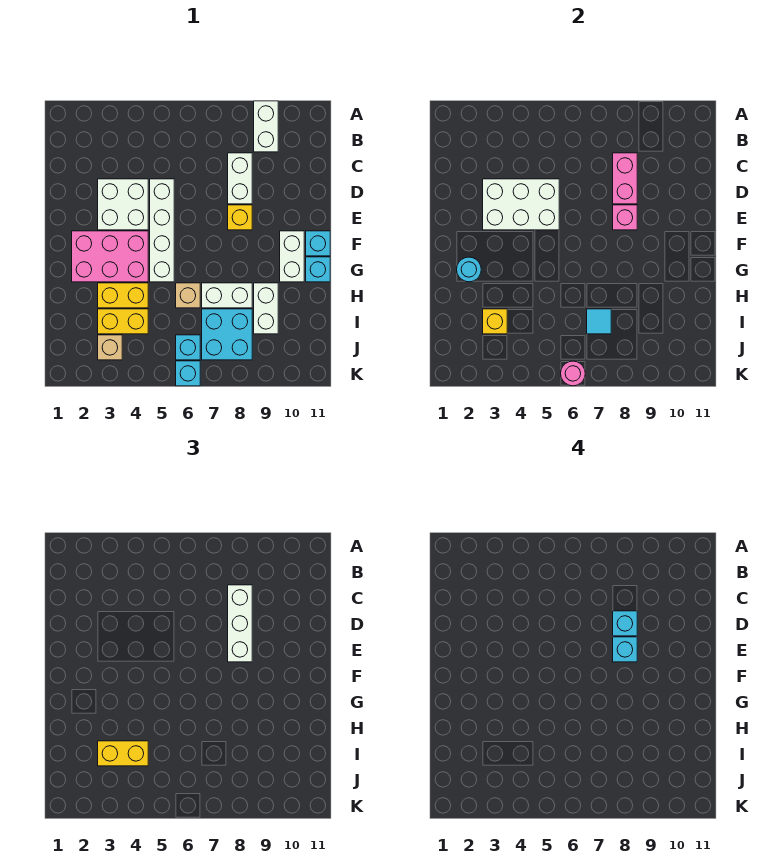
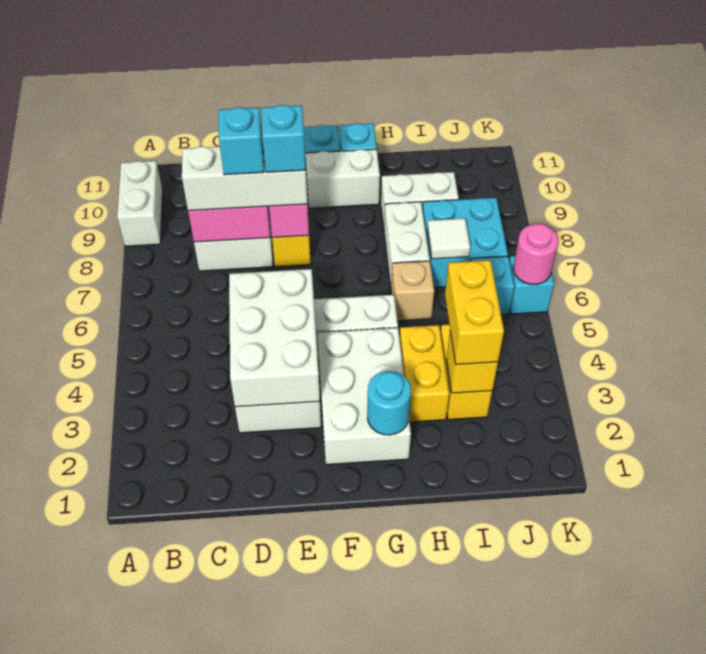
white 1x2 brick [254,101,278,152] -> white 1x2 brick turned to [117,161,163,246]
pink 2x3 brick [72,231,148,282] -> white 2x3 brick [318,328,411,465]
cyan 1x1 tile [587,309,611,334] -> white 1x1 tile [427,218,470,259]
tan 1x1 brick [98,335,122,360] -> none

